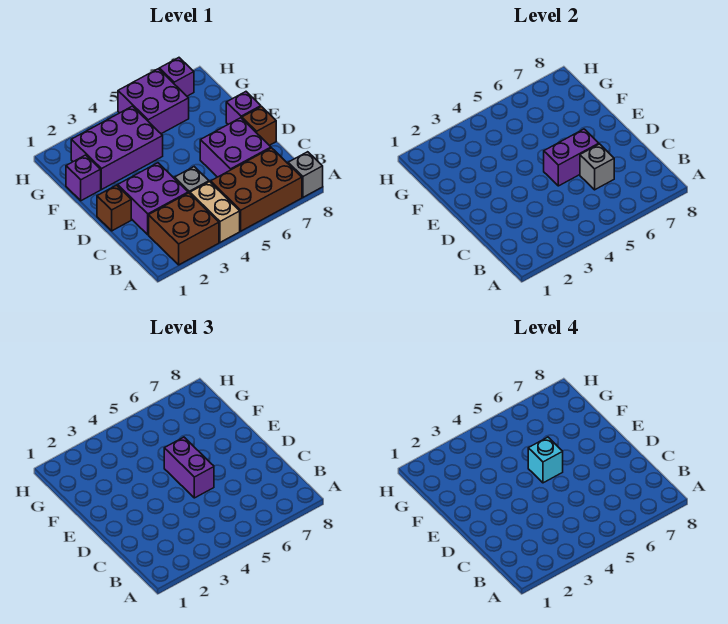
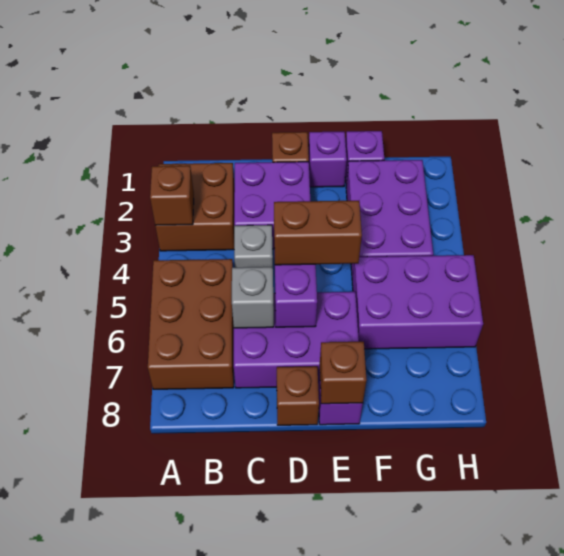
none -> brown 1x1 brick [150,166,194,225]
tan 1x2 brick [190,182,240,242] -> none
grey 1x1 brick [288,152,323,197] -> none
purple 2x2 brick [200,118,271,177] -> purple 2x3 brick [234,292,359,388]
purple 1x2 brick [164,437,214,498] -> brown 1x2 brick [274,201,362,265]
cyan 1x1 brick [528,437,563,483] -> none
none -> brown 1x1 brick [320,342,367,404]
purple 2x2 brick [118,69,189,134] -> purple 2x3 brick [352,255,483,349]
purple 1x1 brick [159,58,194,96] -> purple 1x1 brick moved to [309,132,347,187]

